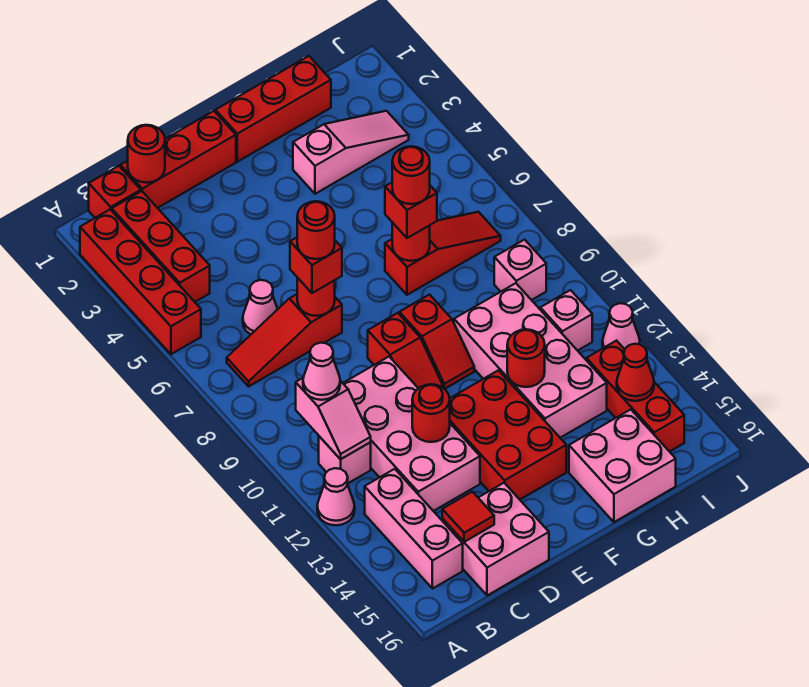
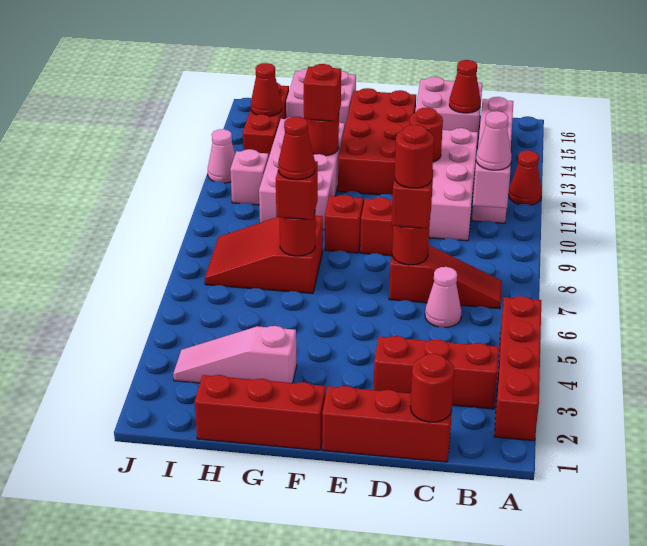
pink 1x1 cone [317,468,355,525] -> red 1x1 cone [509,150,542,205]
red 1x1 brick [89,166,141,218] -> red 1x1 brick moved to [304,64,341,121]
red 1x3 brick [112,191,210,302] -> red 1x3 brick turned to [374,336,499,409]
red 1x1 tile [442,492,494,542] -> red 1x1 cone [449,60,481,113]
red 2x3 brick [450,370,566,499] -> red 2x4 brick [338,88,416,195]
red 1x3 slope [385,212,501,295] -> red 2x3 slope [205,216,323,293]
red 1x1 round brick [392,146,430,204] -> red 1x1 cone [278,117,315,180]
pink 1x1 brick [494,240,546,300] -> none

